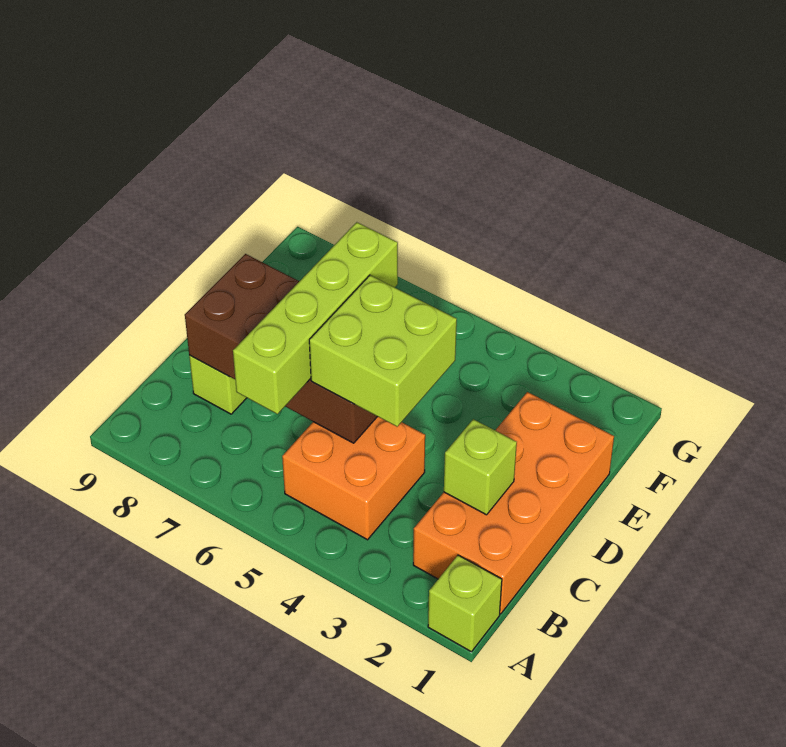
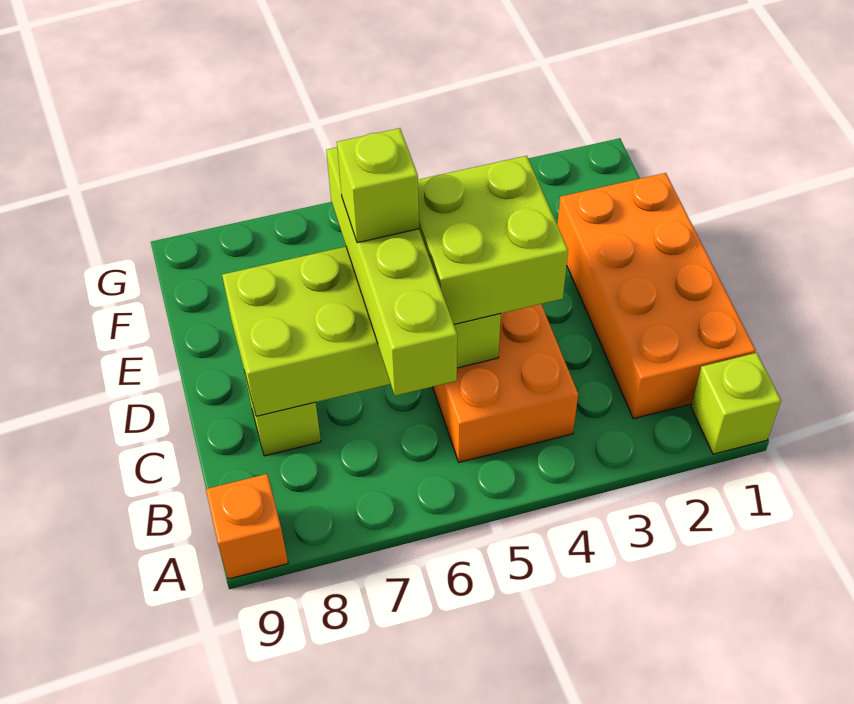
none -> orange 1x1 brick [206,474,288,579]
lime 1x1 brick [444,419,517,515] -> lime 1x1 brick moved to [337,128,419,243]
brown 2x4 brick [185,254,377,443] -> lime 2x4 brick [222,247,501,416]

